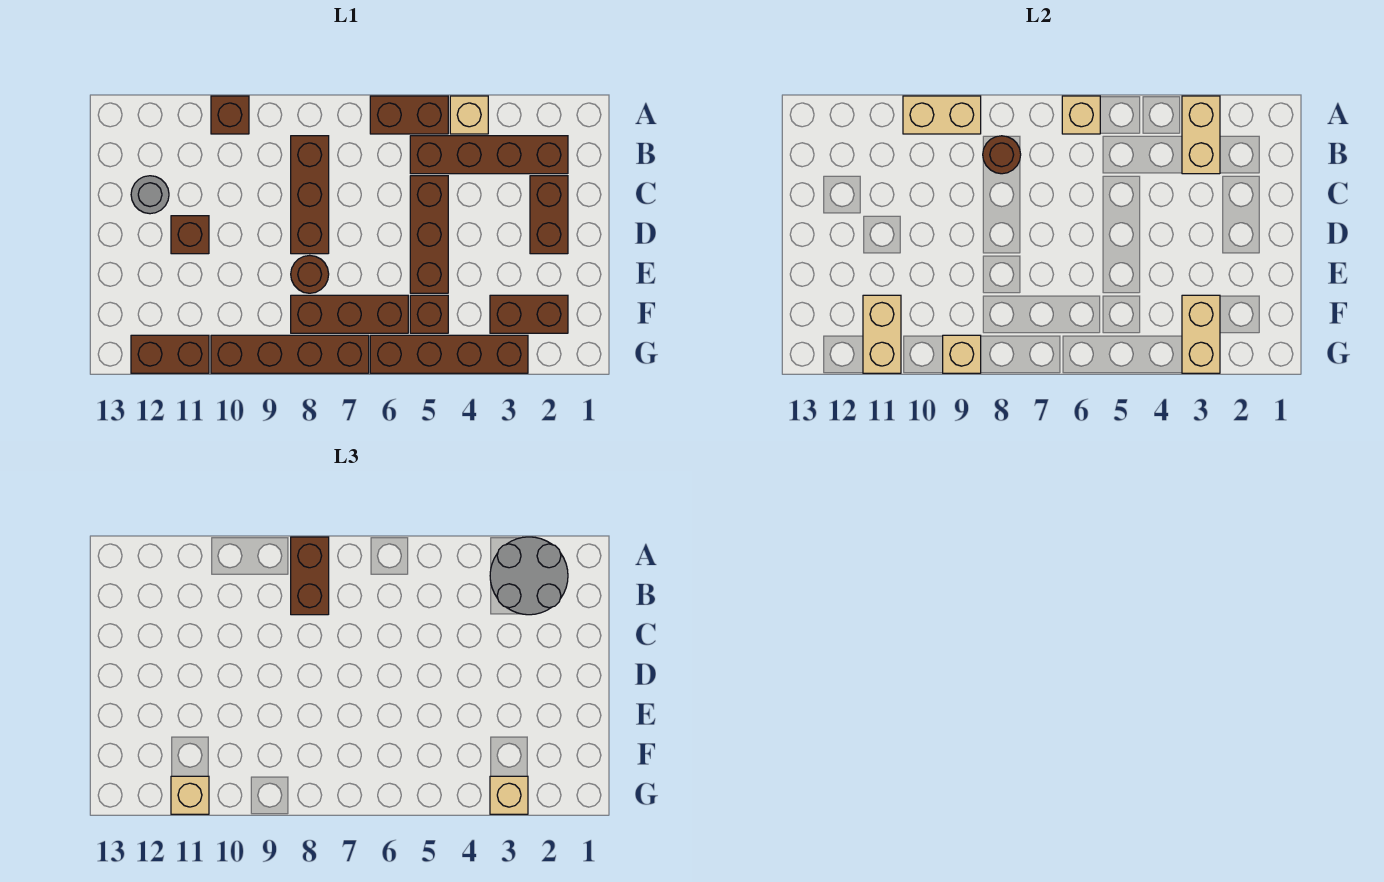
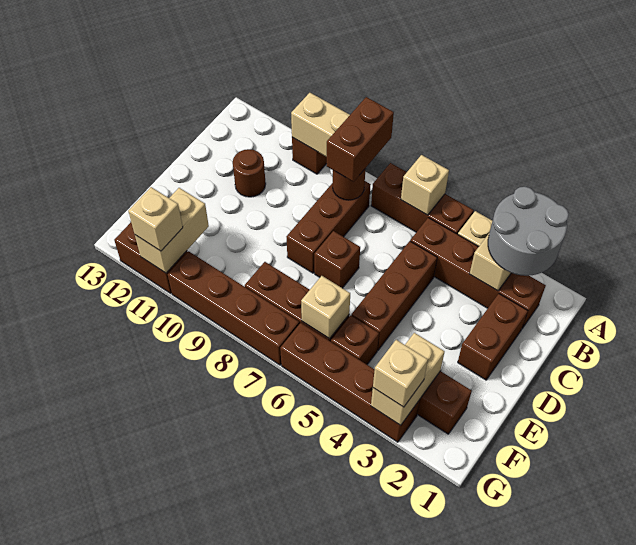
brown 1x2 brick [370,96,448,134] -> brown 1x3 brick [371,163,474,234]
grey 1x1 round brick [131,176,169,214] -> none
brown 1x1 brick [171,216,209,254] -> brown 1x1 brick moved to [314,231,360,288]
brown 1x1 round brick [291,255,329,293] -> brown 1x1 round brick moved to [233,149,266,197]
tan 1x1 brick [943,335,981,373] -> tan 1x1 brick moved to [301,276,350,339]

